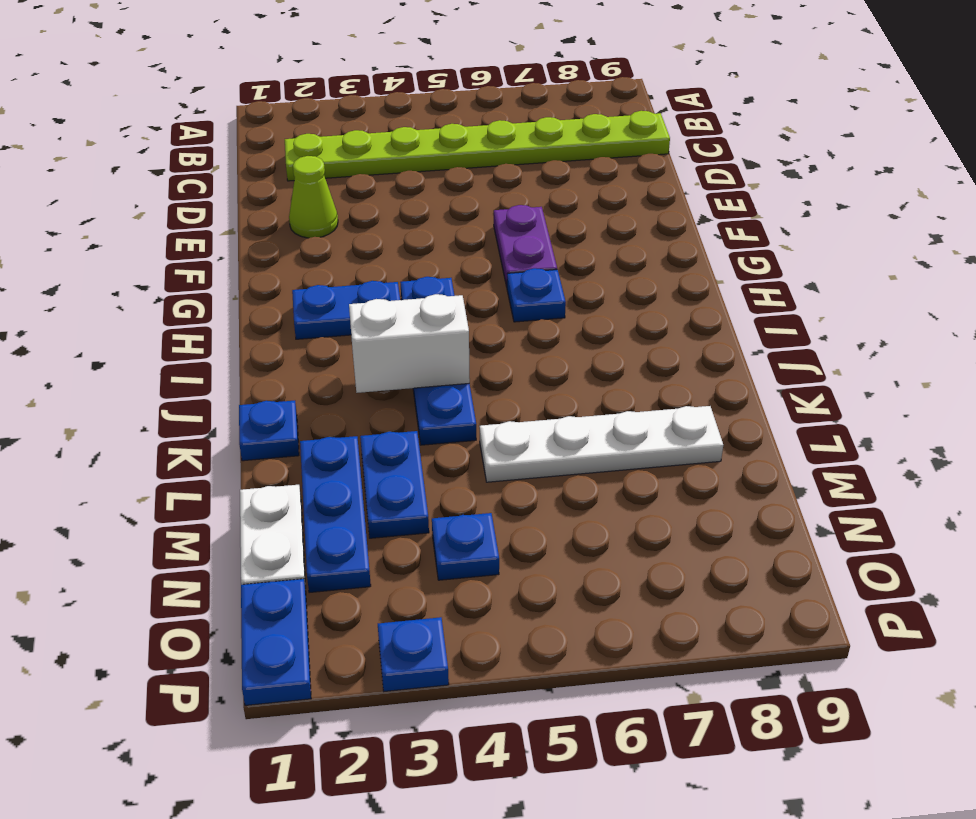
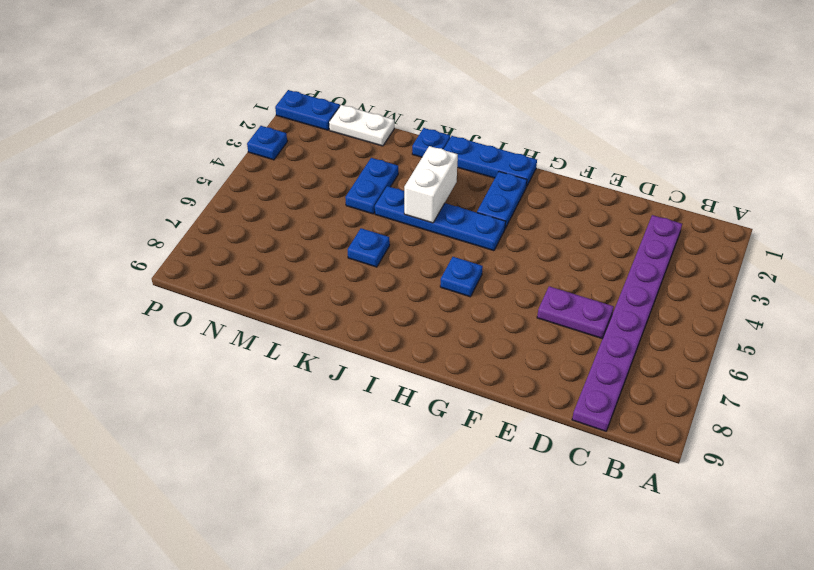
lime 1x8 plate [285,111,670,181] -> purple 1x8 plate [572,215,682,431]
lime 1x1 cone [289,156,338,238] -> none
purple 1x2 plate [494,205,557,287] -> purple 1x2 plate moved to [537,286,614,339]
blue 1x3 plate [300,436,371,593] -> blue 1x3 plate moved to [444,136,537,187]
blue 1x2 plate [360,431,429,538] -> blue 1x2 plate turned to [345,158,398,214]
white 1x4 plate [480,406,723,482] -> none
blue 1x1 plate [432,513,499,580] -> blue 1x1 plate moved to [348,228,390,267]

